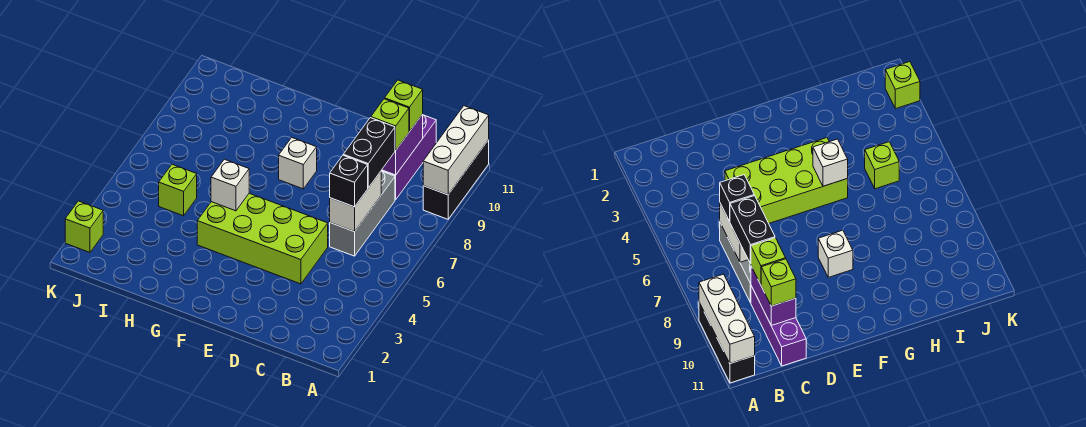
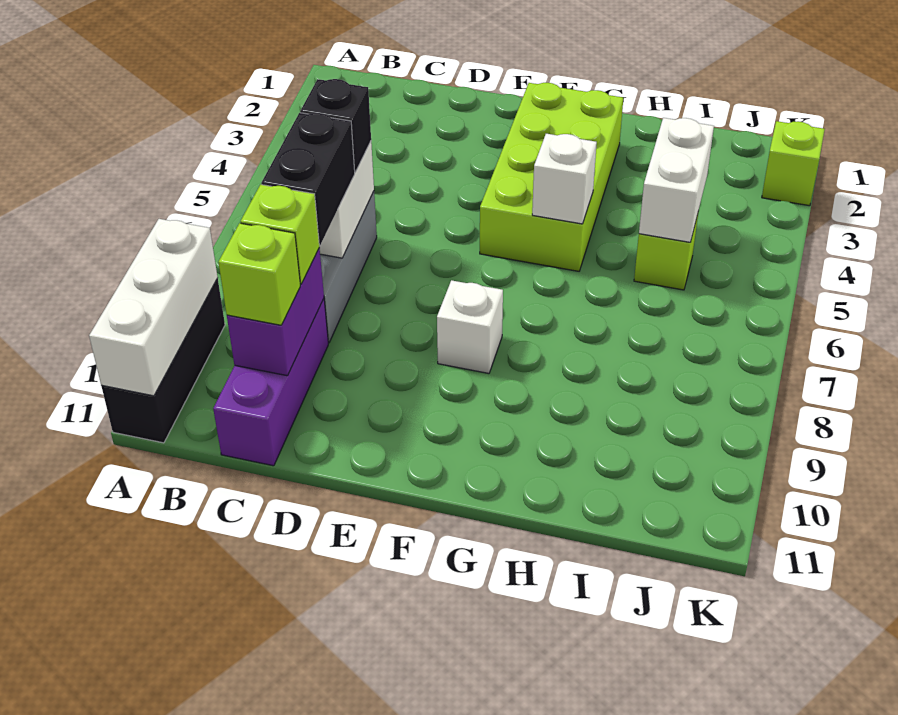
lime 2x4 brick [197,193,328,284] -> lime 2x4 brick turned to [480,83,623,271]
none -> white 1x2 brick [639,118,714,242]

